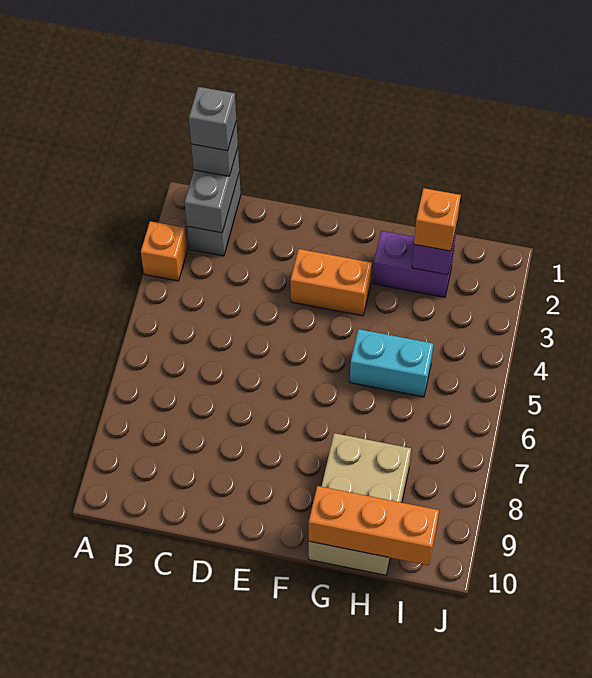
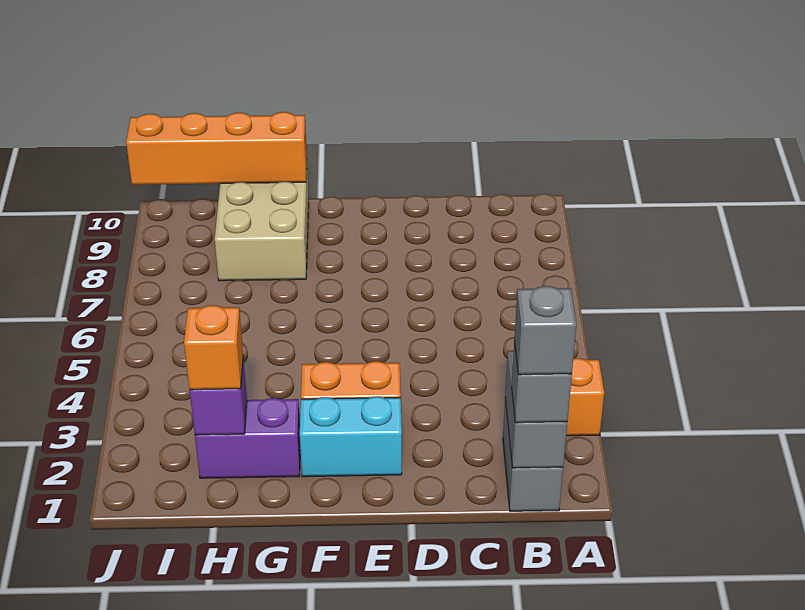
cyan 1x2 brick [350,329,433,397] -> cyan 1x2 brick moved to [300,396,402,477]
orange 1x3 brick [309,486,439,565] -> orange 1x4 brick [126,112,307,185]

